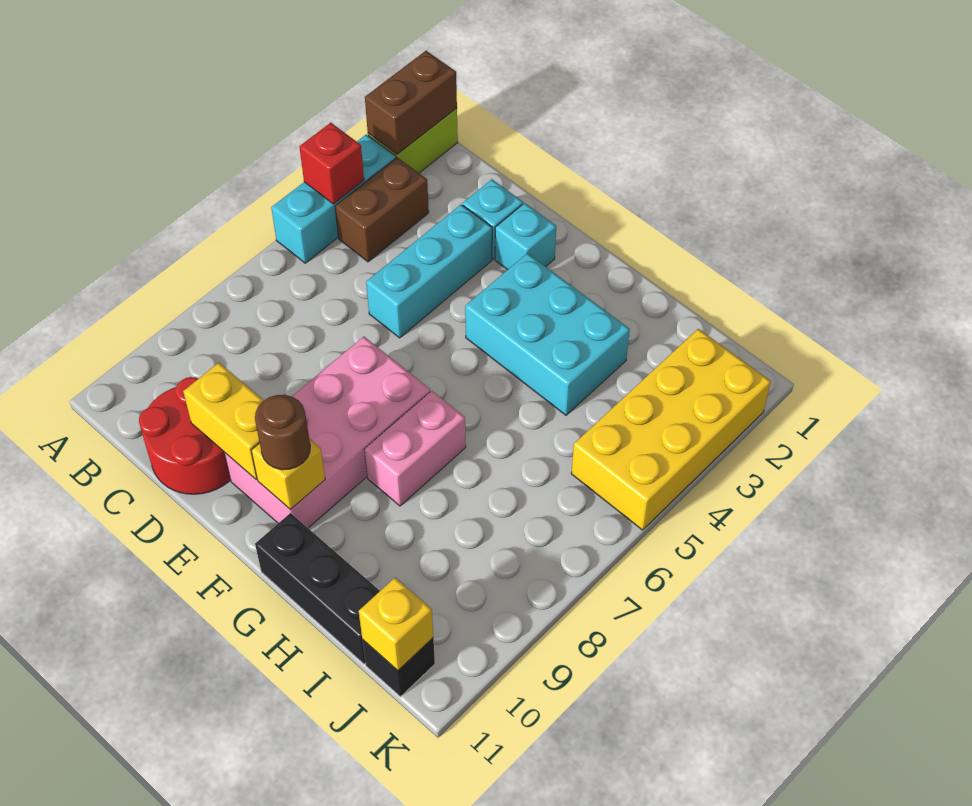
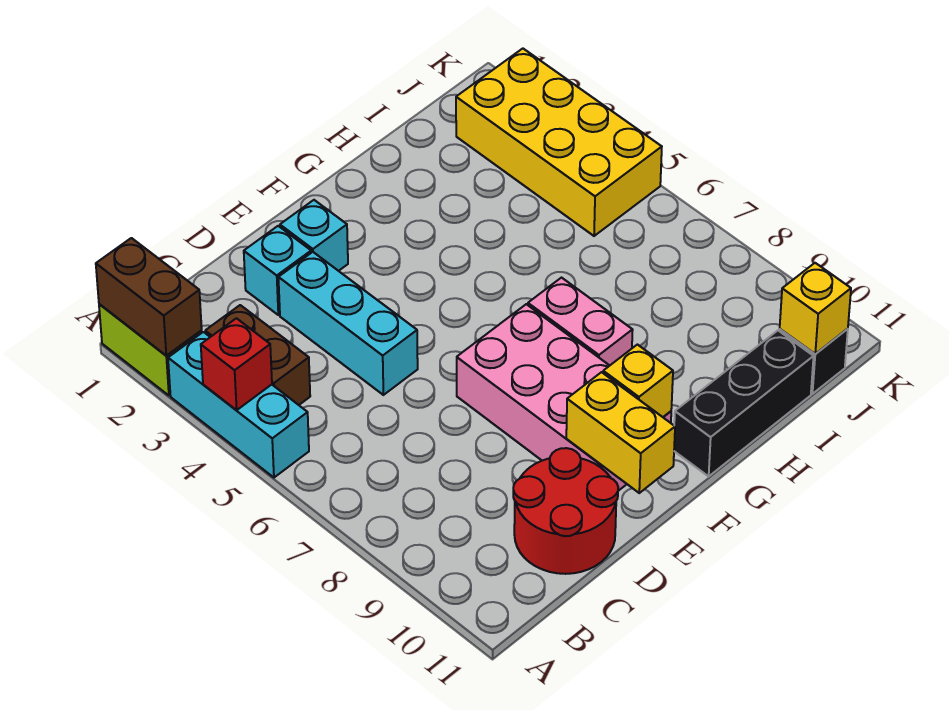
yellow 1x2 brick [183,363,264,480] -> yellow 1x2 brick turned to [566,372,675,493]
cyan 2x3 brick [465,253,630,415] -> none
brown 1x1 round brick [255,395,310,470] -> none

